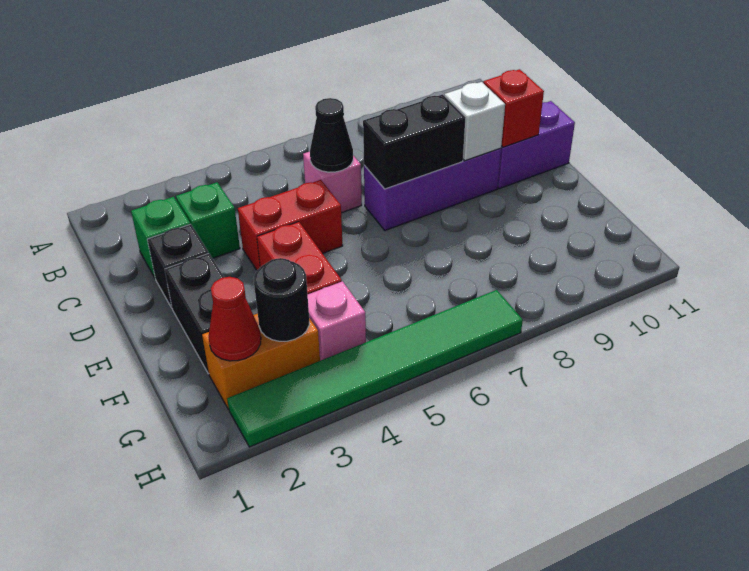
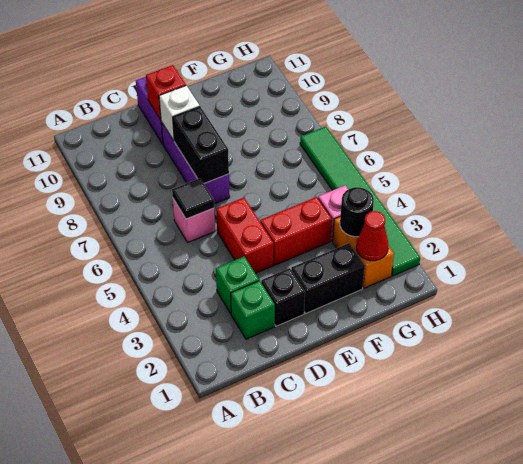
black 1x1 cone [310,98,353,172] -> black 1x1 tile [172,179,214,219]

